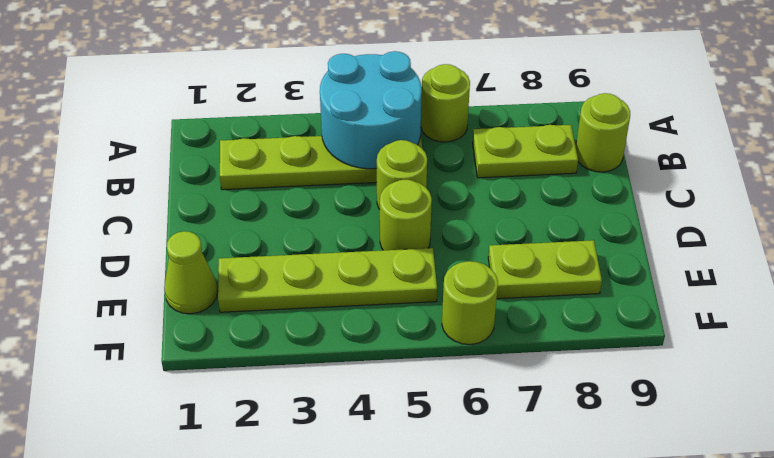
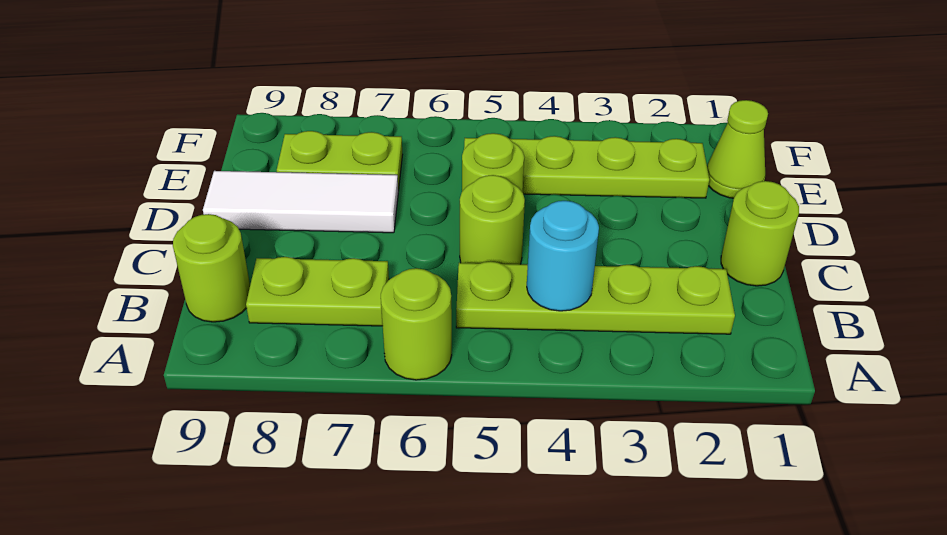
cyan 2x2 round brick [320,51,422,169] -> cyan 1x1 round brick [527,201,599,311]
none -> white 1x3 tile [203,171,398,233]
lime 1x1 round brick [442,261,498,345] -> lime 1x1 round brick moved to [721,181,799,286]

